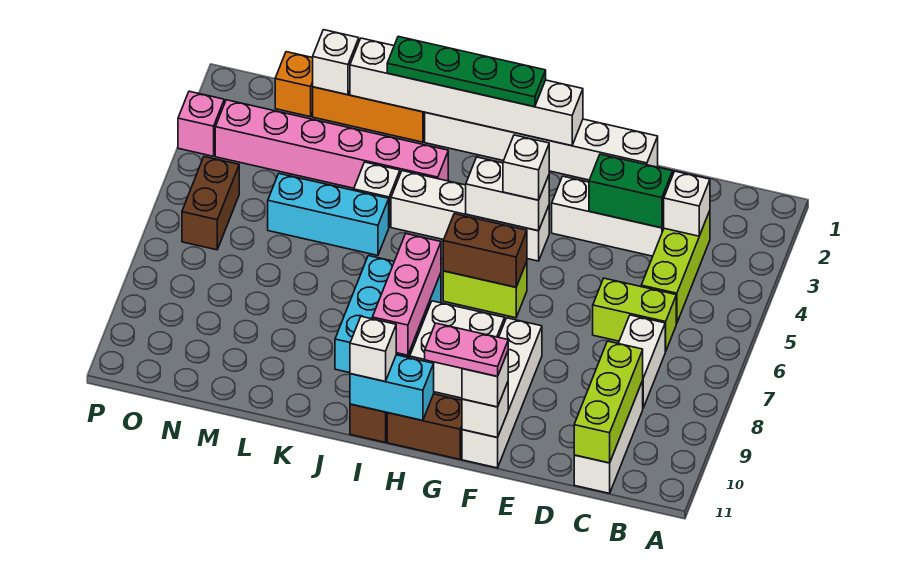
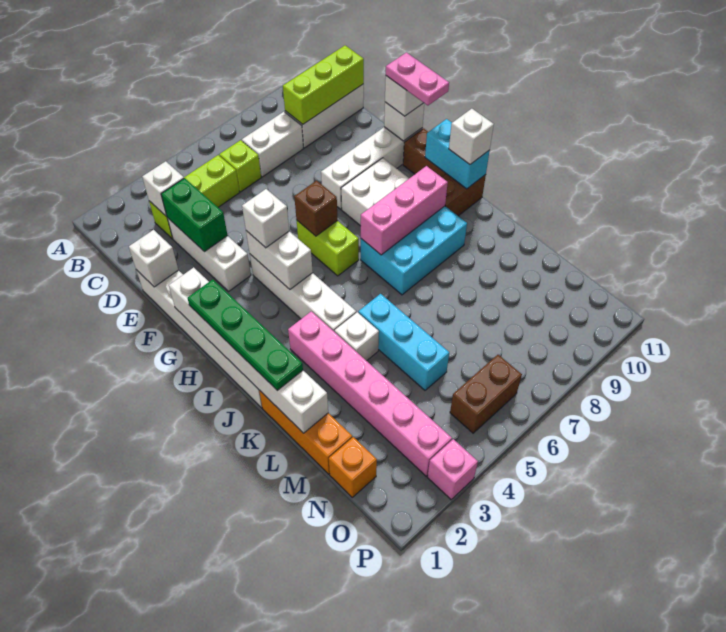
lime 1x2 brick [593,278,676,351] -> lime 1x1 brick [219,140,261,192]
brown 1x2 brick [443,214,527,287] -> brown 1x1 brick [294,180,338,236]
white 1x1 brick [313,30,359,95] -> white 1x1 brick moved to [129,230,178,287]

